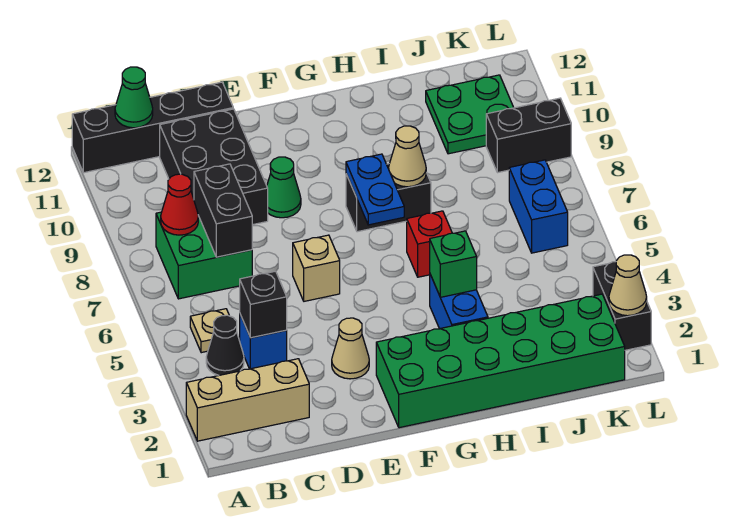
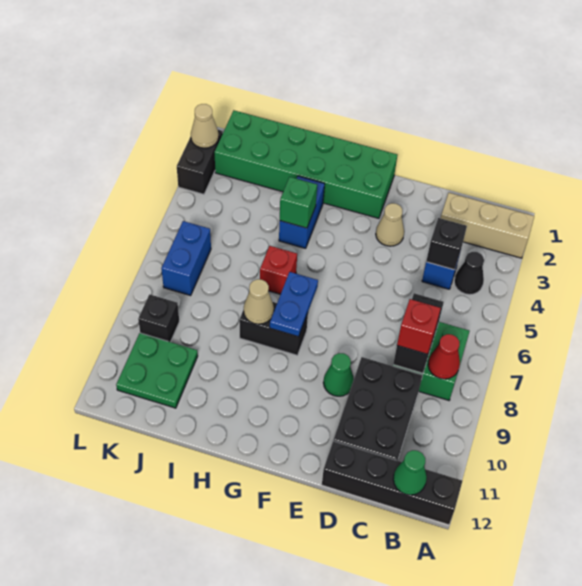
tan 1x1 plate [190,309,229,353] -> none
none -> red 1x1 brick [397,299,441,354]
tan 1x1 brick [293,235,340,301] -> none
black 1x2 brick [486,98,571,173] -> black 1x1 brick [138,294,179,342]

